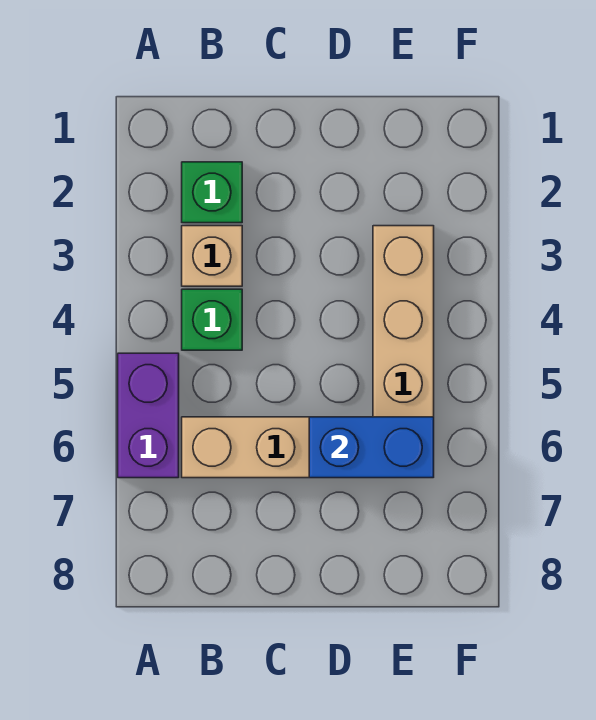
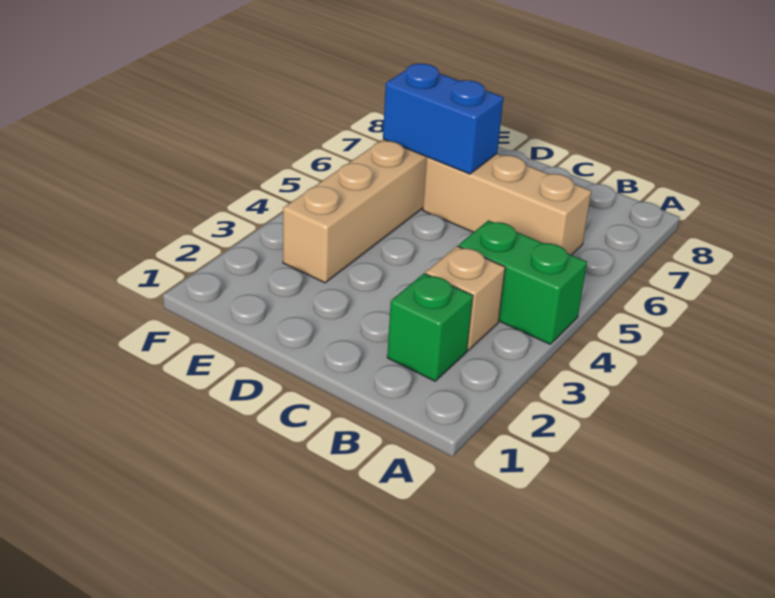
purple 1x2 brick [118,353,179,478] -> none
green 1x1 brick [182,289,242,350] -> green 1x2 brick [459,220,587,344]

